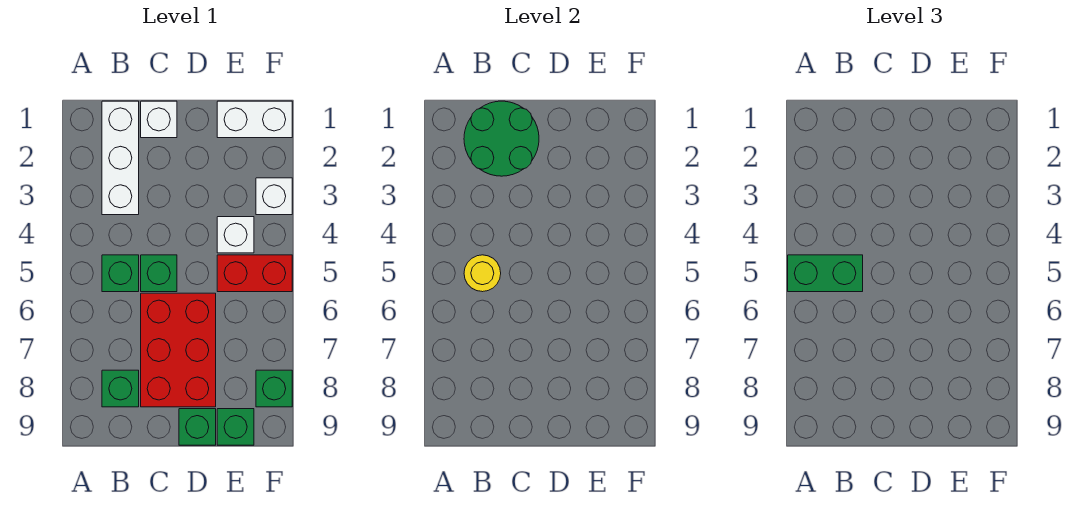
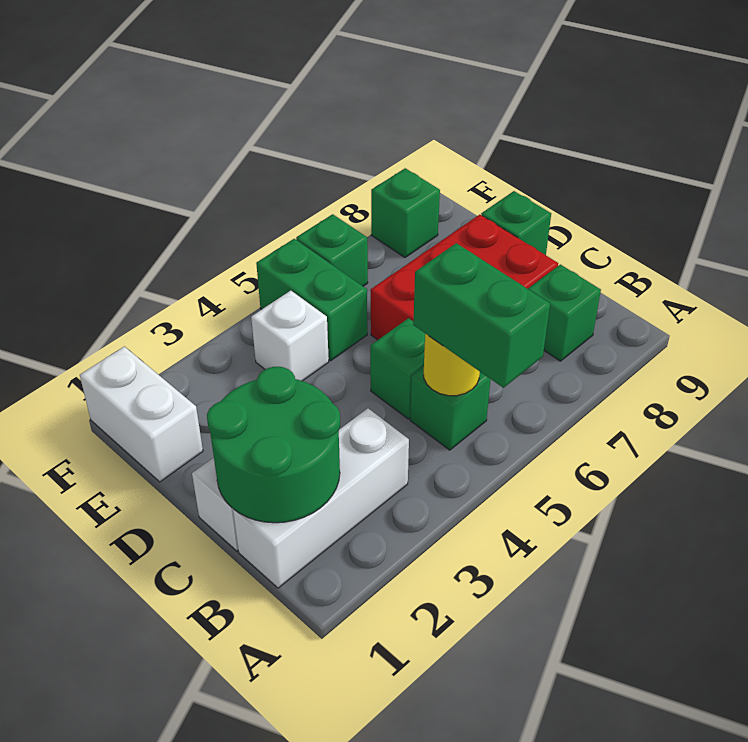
red 1x2 brick [217,255,292,292] -> green 1x2 brick [256,239,367,361]
green 1x1 brick [217,409,254,445] -> green 1x1 brick moved to [296,214,368,286]
white 1x1 brick [256,178,292,215] -> none

